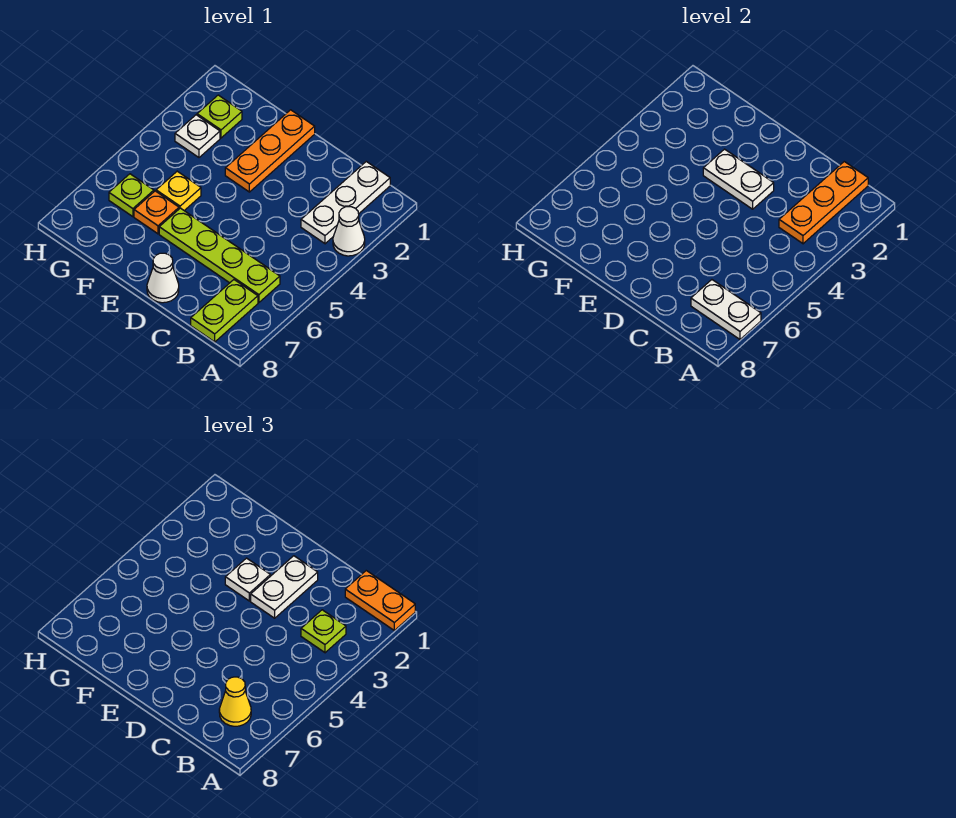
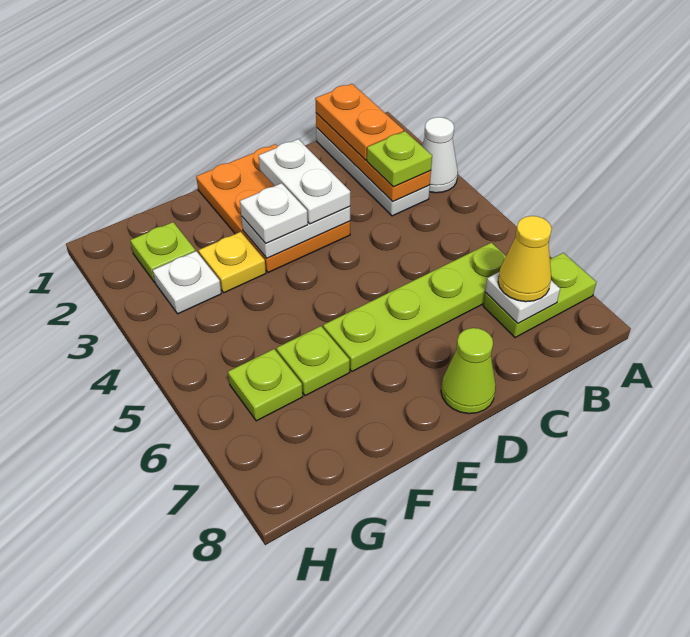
orange 1x2 plate [345,571,415,630] -> orange 1x2 plate turned to [315,84,404,160]
white 1x2 plate [691,280,761,339] -> white 1x1 plate [485,272,560,323]
lime 1x2 plate [191,280,258,342] -> lime 1x2 plate turned to [483,253,596,338]
white 1x1 cone [147,253,179,303] -> lime 1x1 cone [441,328,496,414]
orange 1x3 plate [225,110,315,192] -> orange 2x3 plate [196,144,350,273]
yellow 1x1 plate [156,171,201,211] -> yellow 1x1 plate moved to [199,232,266,293]
orange 1x1 plate [134,191,179,234] -> lime 1x1 plate [277,326,350,396]

